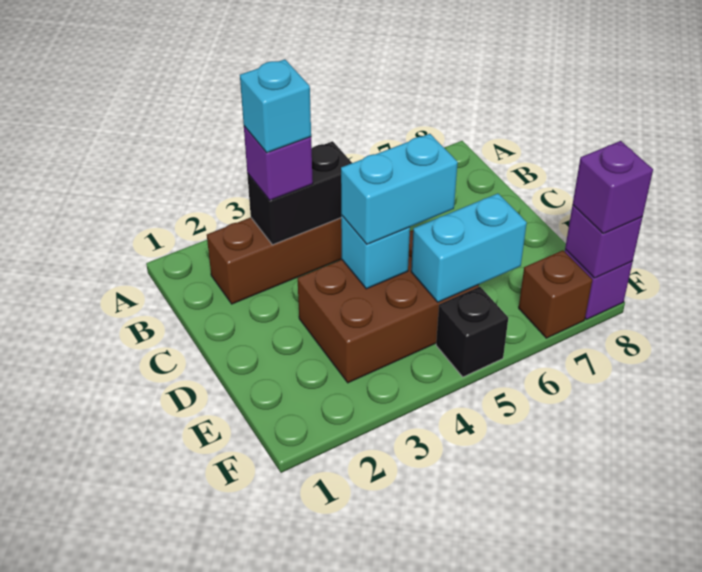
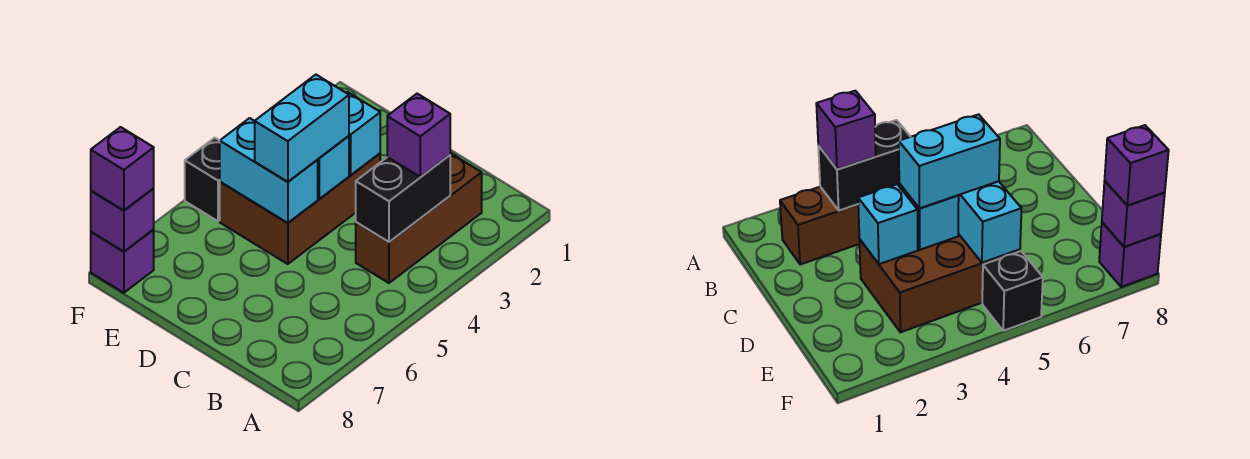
cyan 1x1 brick [240,59,311,153] -> cyan 1x1 brick moved to [346,92,380,175]
cyan 1x2 brick [411,194,527,302] -> cyan 1x2 brick turned to [220,118,318,223]
brown 1x1 brick [519,250,592,338] -> none

